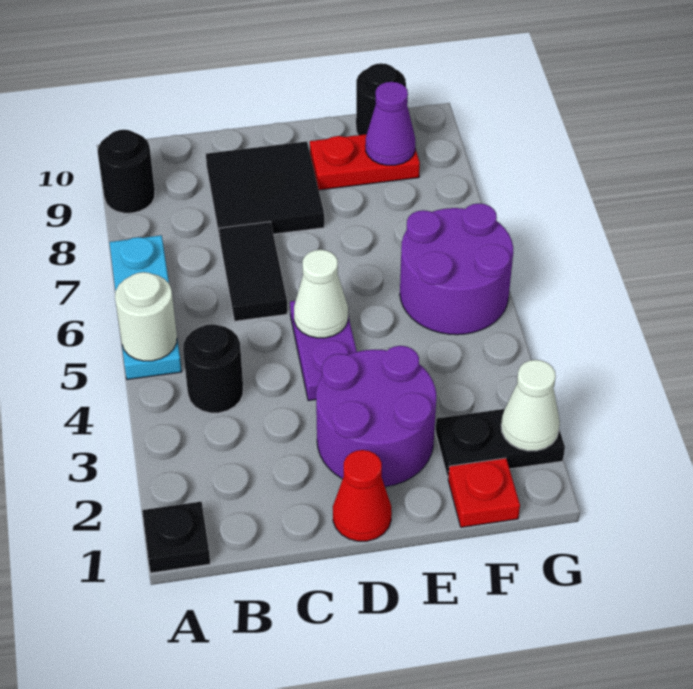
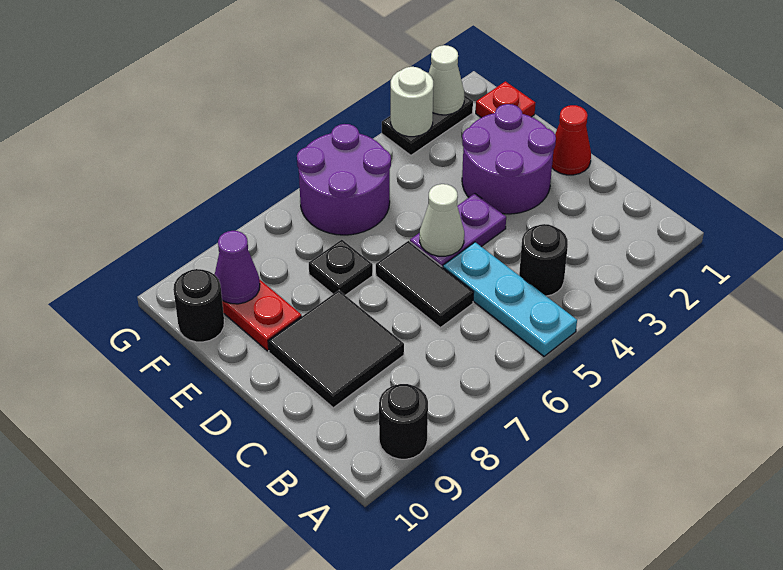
black 1x1 plate [142,502,210,573] -> black 1x1 plate moved to [309,240,373,295]
cyan 1x3 plate [110,235,182,379] -> cyan 1x3 plate turned to [443,242,577,356]
white 1x1 round brick [115,272,177,361] -> white 1x1 round brick moved to [391,67,433,137]
black 1x2 tile [219,222,287,321] -> black 1x2 tile turned to [376,241,474,328]
black 1x2 plate [436,409,565,477] -> black 1x2 plate turned to [382,95,473,155]

